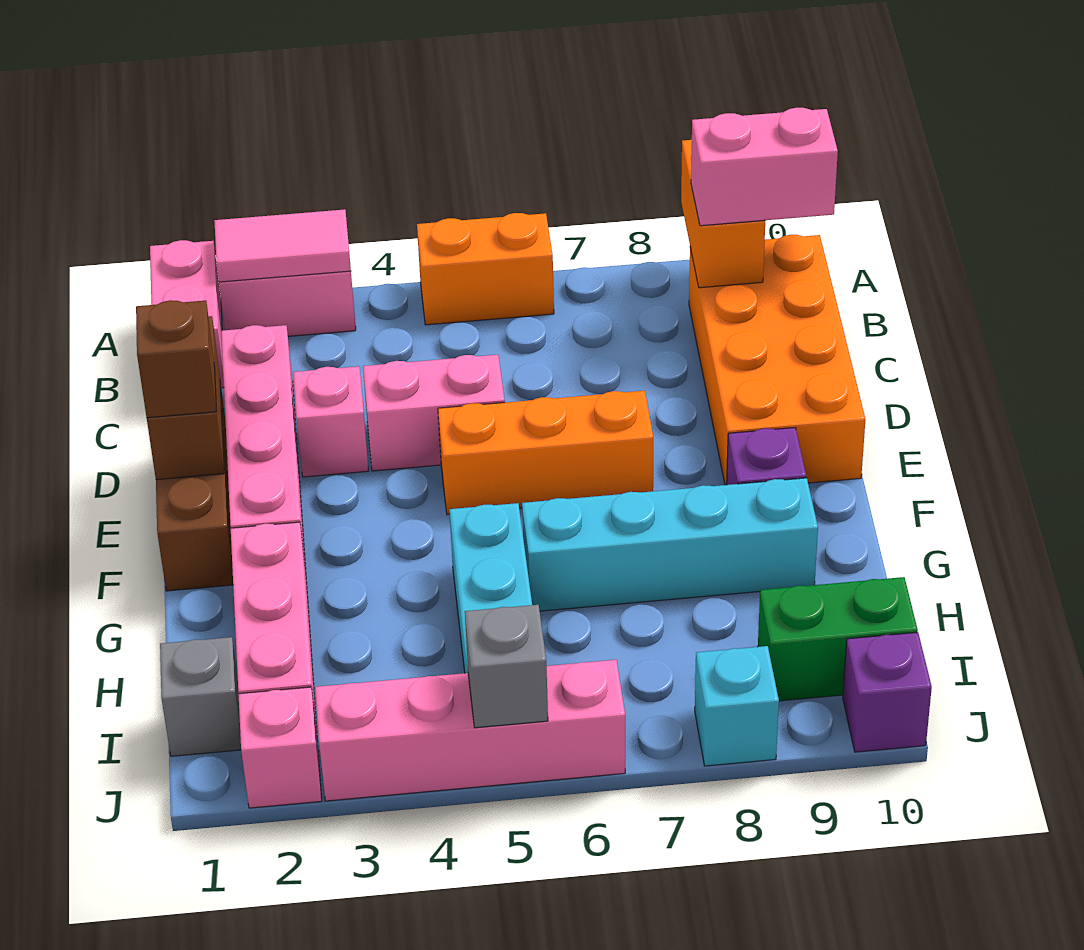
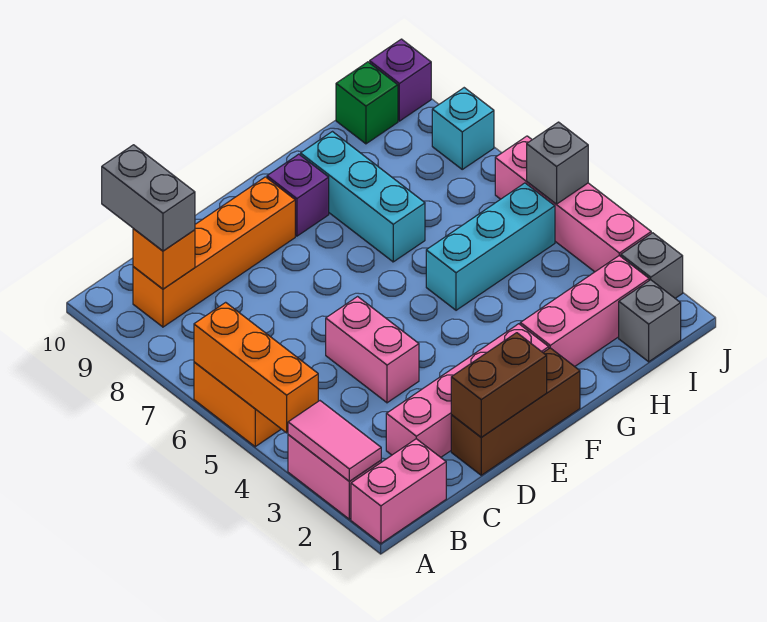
orange 1x2 brick [681,140,765,288] -> orange 1x1 brick [133,228,195,289]
orange 2x4 brick [689,235,865,485] -> orange 1x4 brick [133,177,295,327]
pink 1x2 brick [691,108,838,226] -> grey 1x2 brick [102,145,195,251]
pink 1x1 brick [293,366,369,477] -> none
brown 1x1 brick [136,300,217,418] -> none
orange 1x3 brick [438,391,653,515] -> orange 1x3 brick moved to [194,302,318,433]
cyan 1x4 brick [522,478,818,611] -> cyan 1x3 brick [301,132,425,262]
green 1x2 brick [758,577,918,701] -> green 1x1 brick [336,62,398,144]
pink 1x1 brick [238,687,322,808] -> grey 1x1 brick [621,233,683,298]

